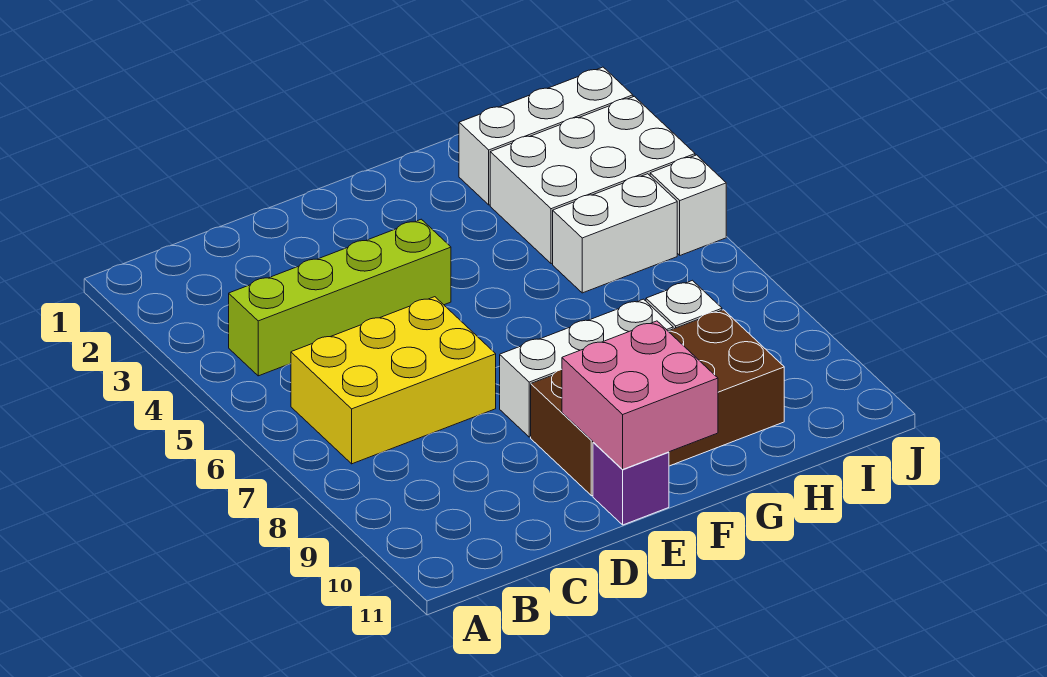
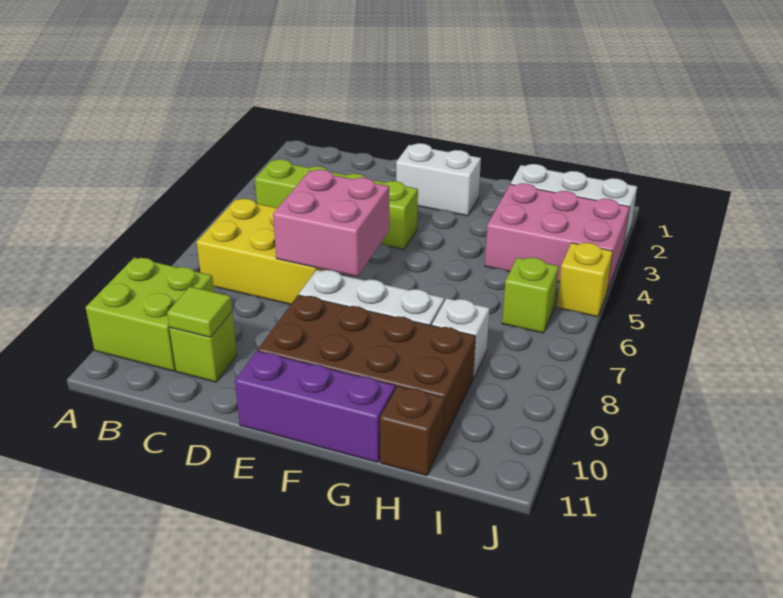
none -> lime 2x2 brick [86,258,214,371]
none -> lime 1x1 brick [170,312,237,382]
none -> lime 1x1 tile [167,286,232,337]
pink 2x2 brick [562,321,718,470] -> pink 2x2 brick moved to [273,170,389,277]
purple 1x1 brick [593,443,669,525] -> purple 1x3 brick [235,351,395,462]
white 2x3 brick [490,96,695,264] -> pink 2x3 brick [485,183,629,291]
white 1x2 brick [553,174,677,293] -> white 1x2 brick moved to [396,143,481,216]
none -> brown 1x1 brick [380,386,445,476]
none -> lime 1x1 brick [502,257,559,333]
white 1x1 brick [650,155,726,255] -> yellow 1x1 brick [557,243,613,317]

